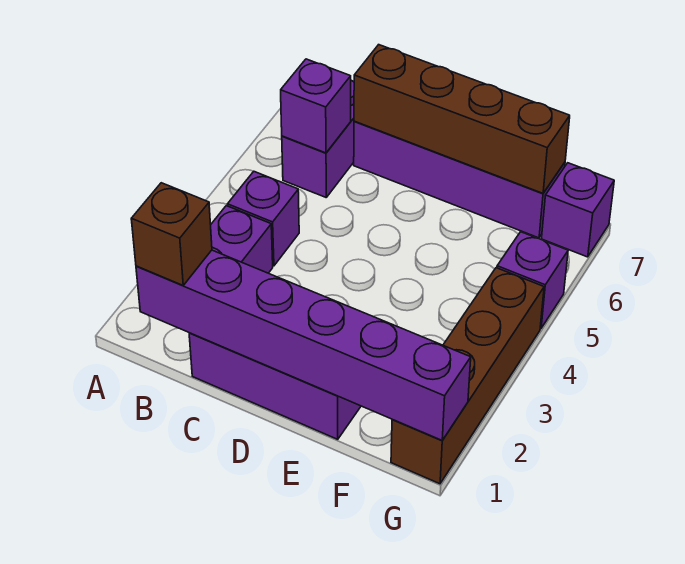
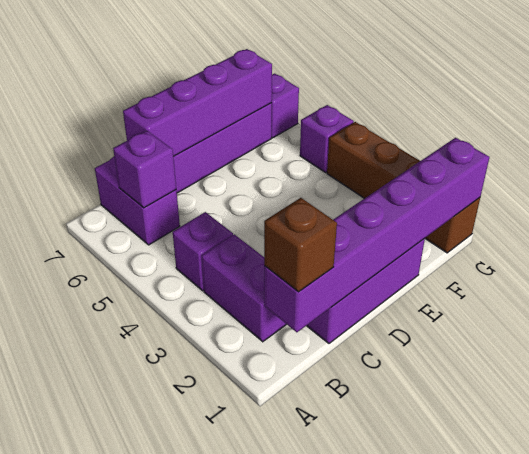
brown 1x4 brick [354,45,570,193] -> purple 1x4 brick [123,49,272,156]

